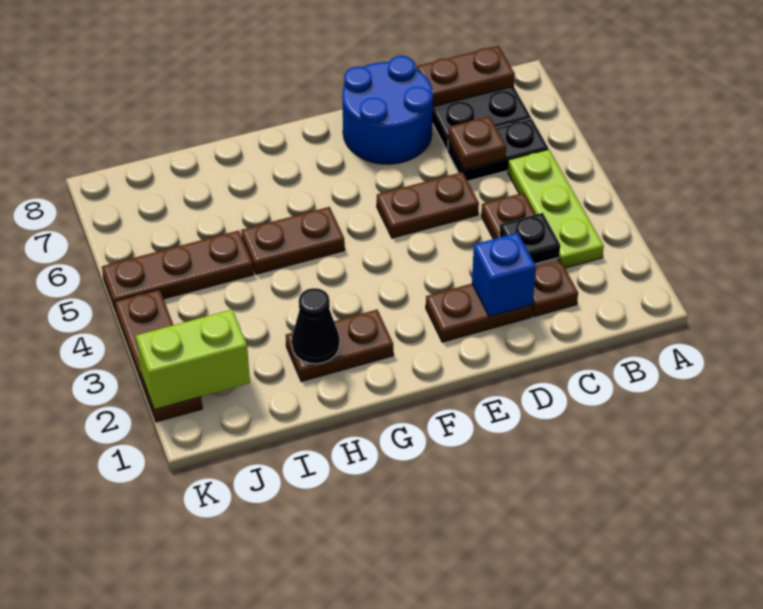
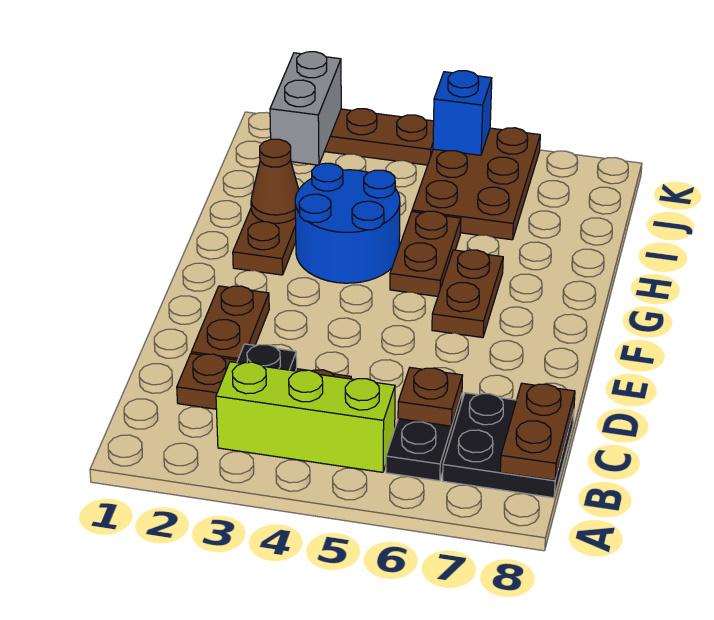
lime 1x3 plate [508,149,604,268] -> lime 1x3 brick [216,362,395,472]
blue 1x1 brick [472,233,536,317] -> blue 1x1 brick moved to [433,71,492,155]
brown 1x2 plate [377,172,479,238] -> brown 1x2 plate moved to [432,250,503,338]
blue 2x2 round brick [342,56,433,164] -> blue 2x2 round brick moved to [295,163,400,283]
black 1x1 cone [292,288,340,364] -> brown 1x1 cone [251,139,299,223]
brown 1x3 plate [102,231,253,311] -> brown 2x3 plate [412,128,540,240]
lime 1x2 brick [136,309,250,410] -> grey 1x2 brick [270,52,341,165]

